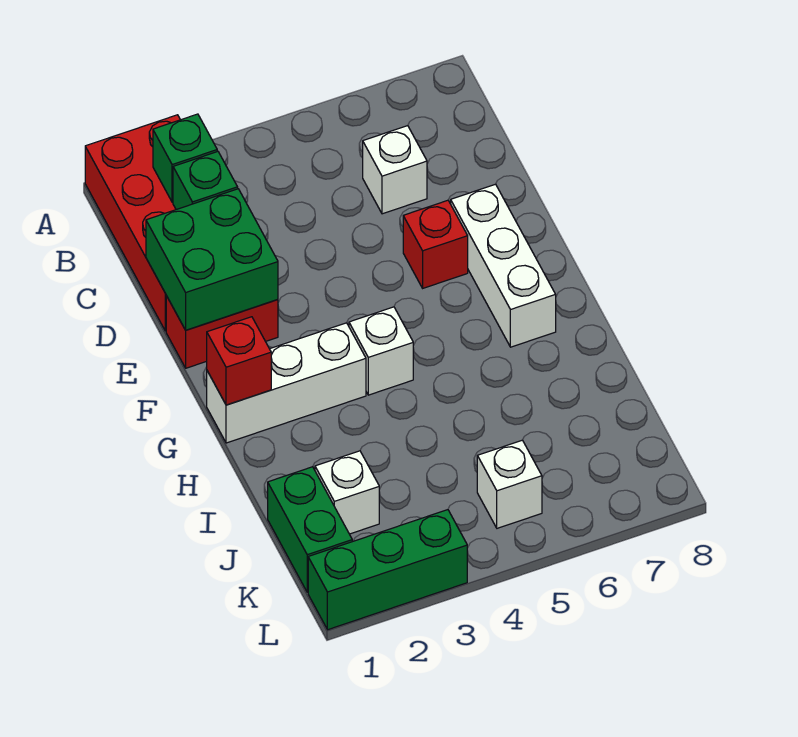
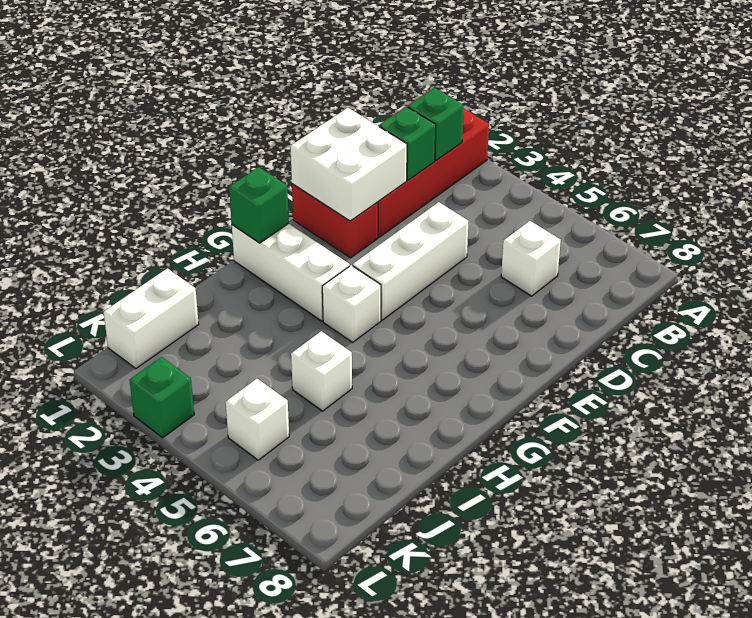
green 2x2 brick [146,189,278,330] -> white 2x2 brick [290,108,407,221]
red 1x1 brick [403,200,468,288] -> none
white 1x3 brick [451,184,556,347] -> white 1x3 brick moved to [353,202,468,320]
red 1x1 brick [207,317,271,405] -> green 1x1 brick [229,167,289,243]
green 1x2 brick [268,467,352,592] -> white 1x2 brick [104,268,199,369]
white 1x1 brick [315,451,379,534] -> white 1x1 brick moved to [291,331,352,411]
green 1x3 brick [308,510,467,630] -> green 1x1 brick [130,357,194,438]

